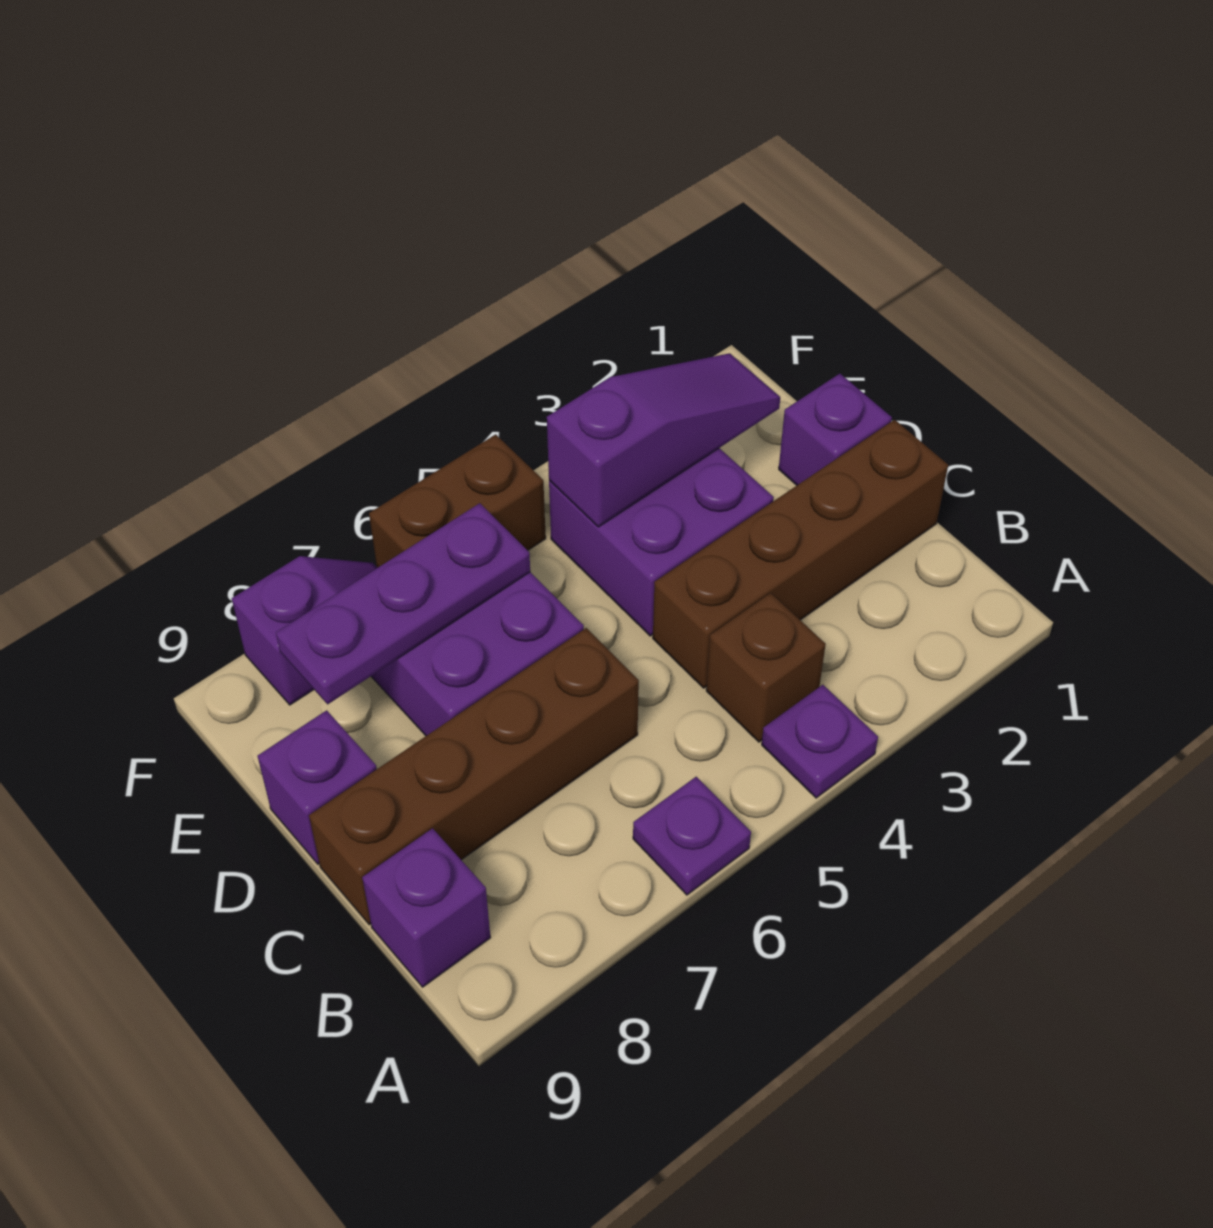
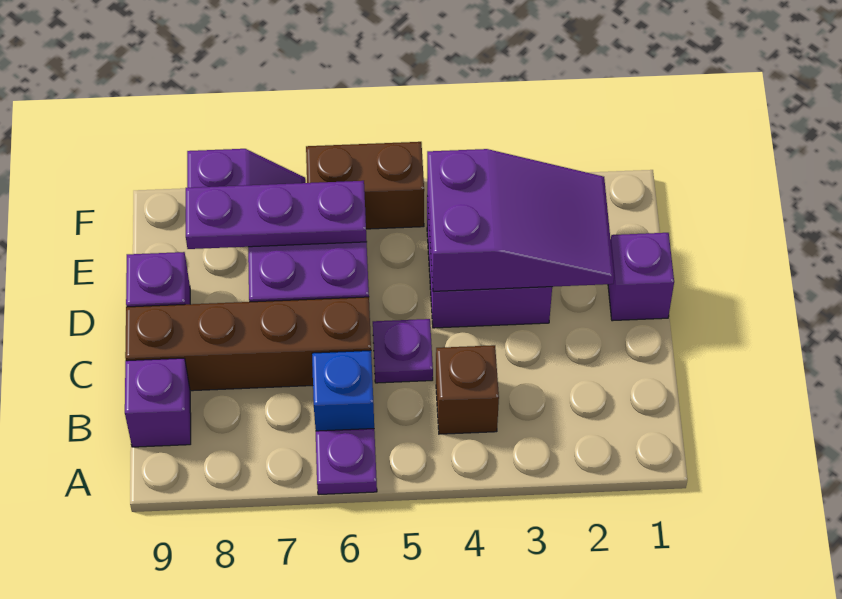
purple 1x1 plate [762,685,878,798] -> purple 1x1 plate moved to [373,319,433,383]
none -> blue 1x1 brick [312,350,374,431]
brown 1x4 brick [653,420,948,688] -> none
purple 1x3 slope [547,353,780,527] -> purple 2x3 slope [427,149,614,291]

